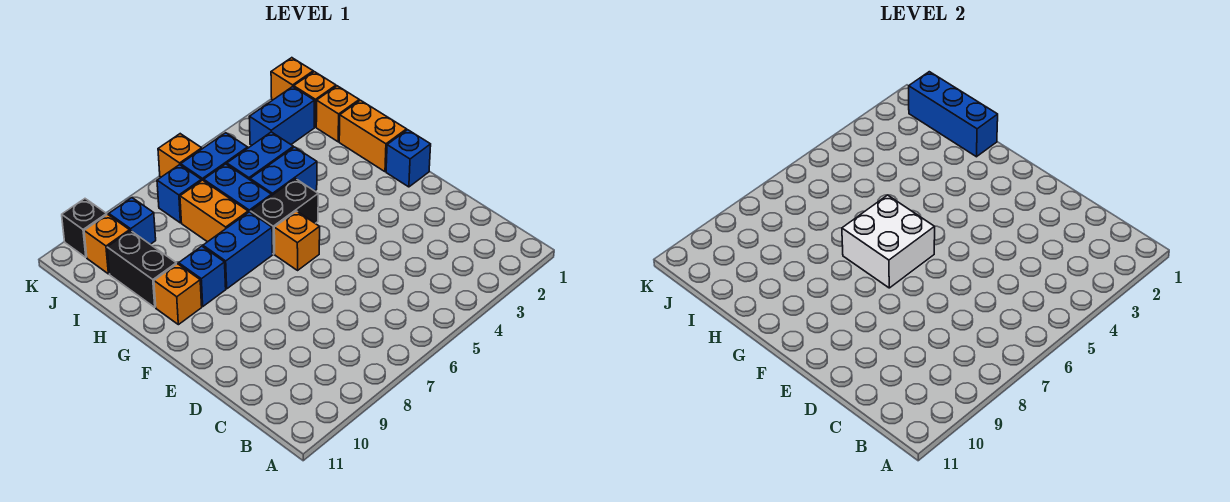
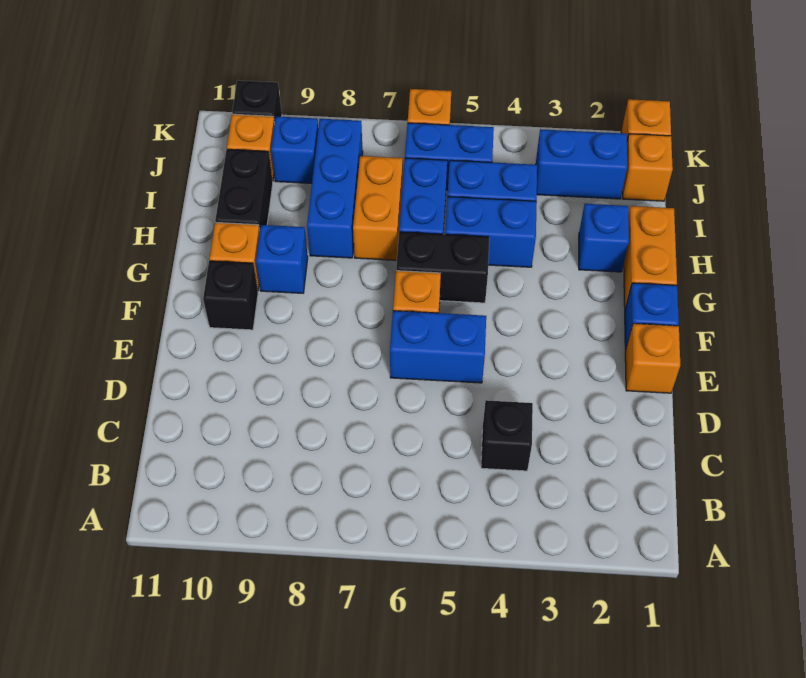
none -> black 1x1 brick [481,400,533,471]
white 2x2 brick [842,195,935,288] -> none
none -> black 1x1 brick [203,261,258,330]
blue 1x2 brick [203,212,273,289] -> blue 1x2 brick moved to [390,311,486,383]
blue 1x3 brick [909,72,998,157] -> blue 1x3 brick moved to [307,119,363,258]
orange 1x1 brick [316,86,359,142] -> orange 1x1 brick moved to [625,323,680,393]
blue 1x1 brick [157,165,201,223] -> blue 1x1 brick moved to [579,204,629,272]

